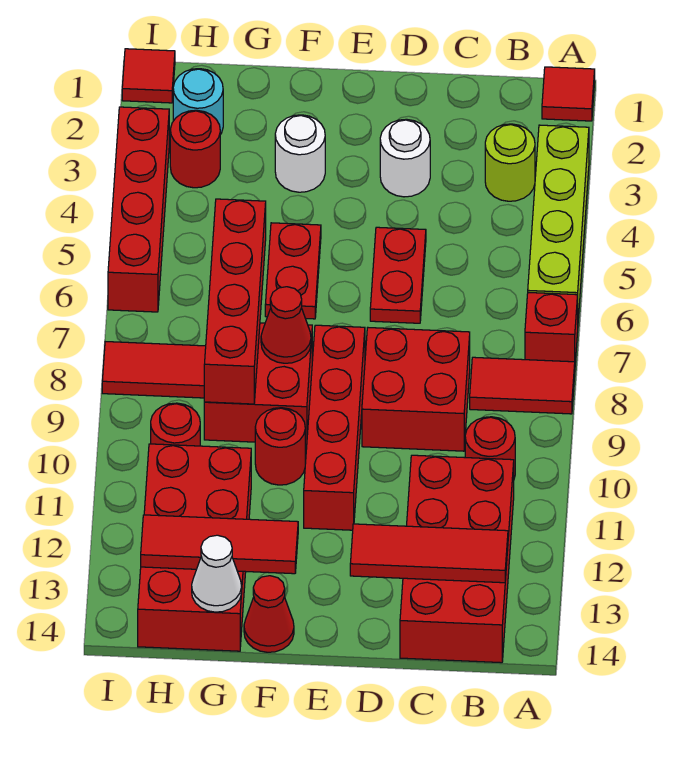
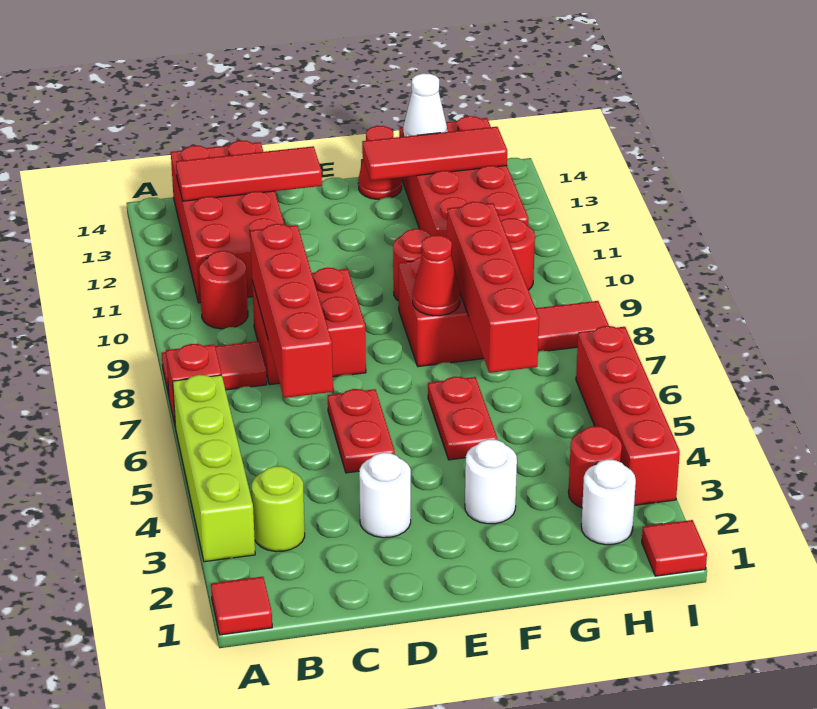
red 1x4 brick [304,325,365,530] -> red 1x4 brick moved to [250,224,333,398]
cyan 1x1 round brick [173,69,223,135] -> white 1x1 round brick [581,460,636,545]

